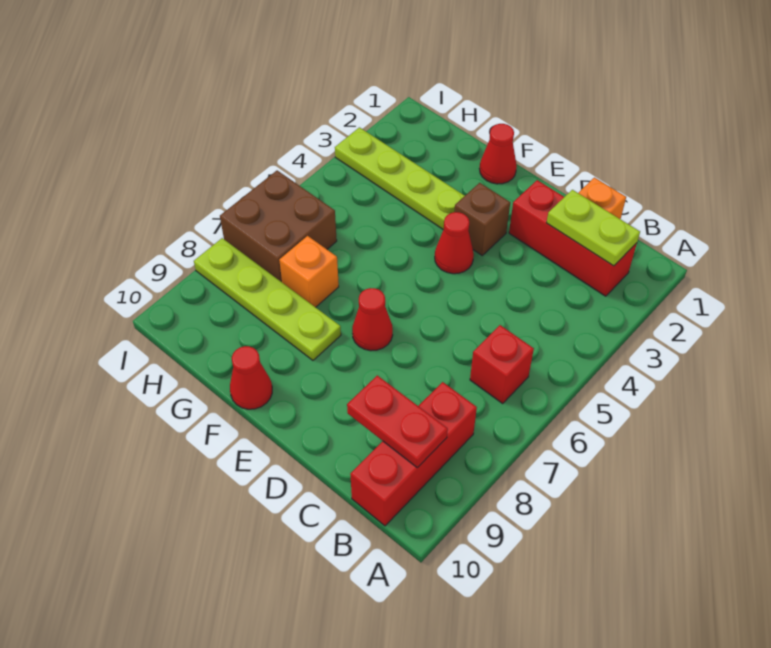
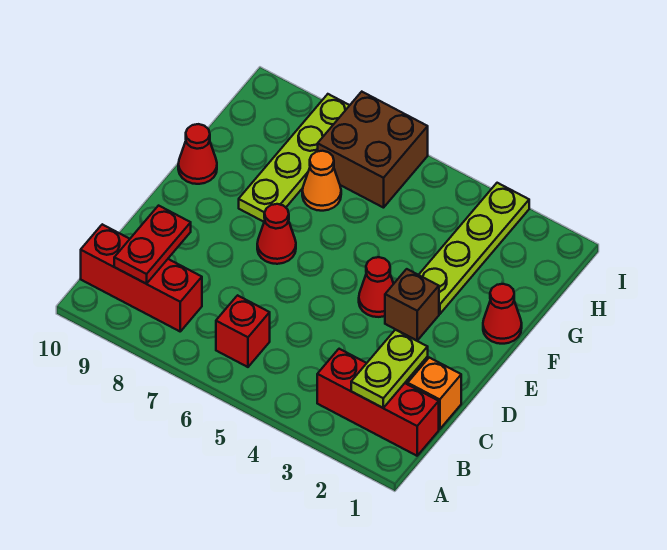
red 1x3 brick [509,180,637,296] -> red 1x3 brick turned to [317,349,439,456]
orange 1x1 brick [279,236,339,307] -> orange 1x1 cone [302,151,341,211]

